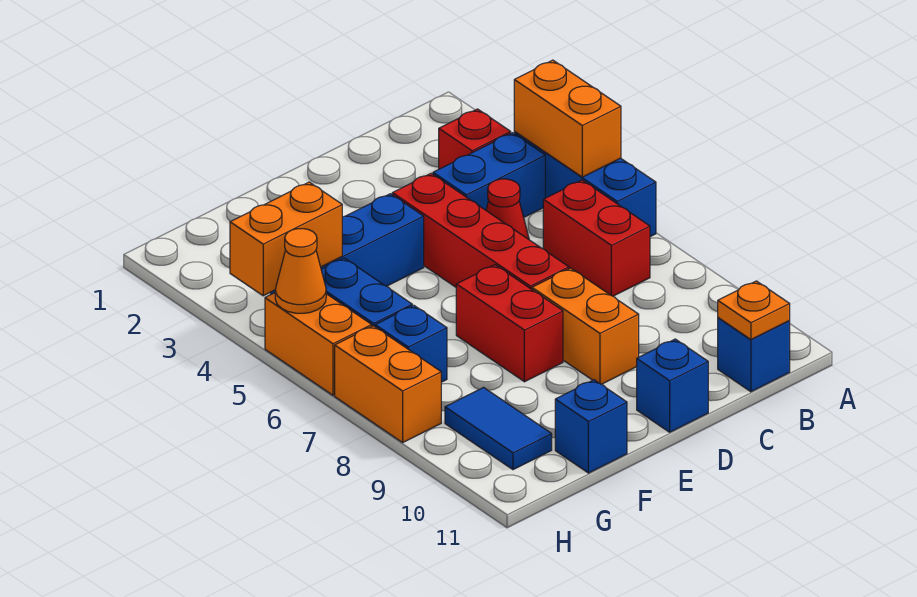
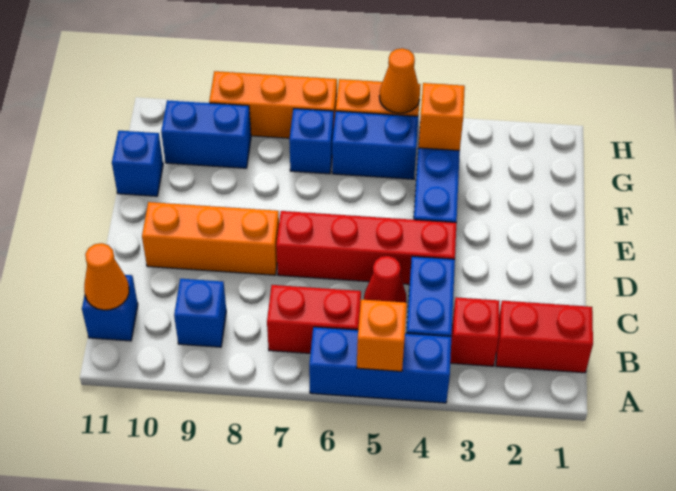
orange 1x2 brick [514,60,621,177] -> orange 1x1 brick [357,299,407,371]
orange 1x1 plate [718,281,790,339] -> orange 1x1 cone [84,243,129,310]
orange 1x2 brick [532,268,639,384] -> orange 1x3 brick [142,202,279,275]
blue 1x1 brick [637,339,708,432] -> blue 1x1 brick moved to [174,279,226,347]
red 1x2 brick [456,265,563,382] -> red 1x2 brick moved to [496,301,593,373]
orange 1x2 brick [230,182,342,296] -> orange 1x1 brick [419,83,465,151]
blue 1x2 tile [445,388,552,470] -> blue 1x2 brick [161,100,251,168]
orange 1x2 brick [335,326,441,442] -> orange 1x3 brick [209,71,337,138]

